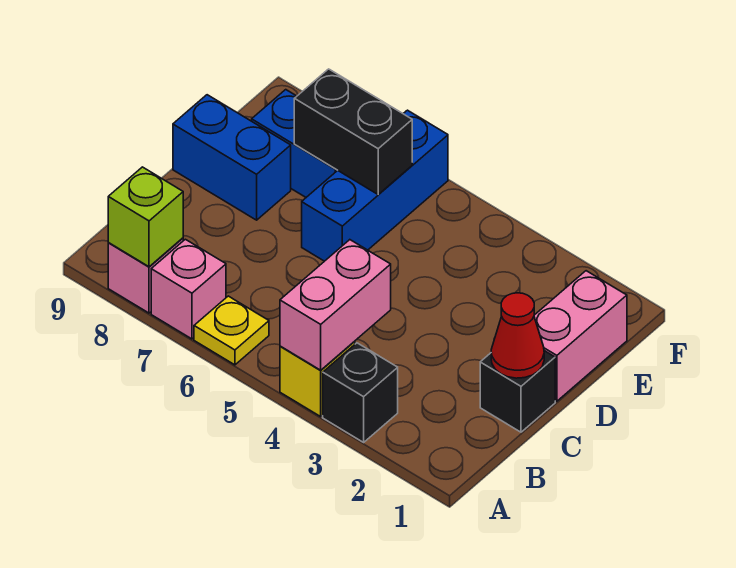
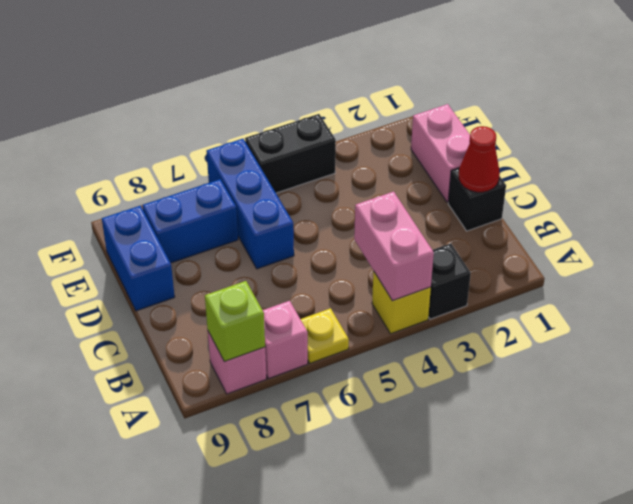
blue 1x2 brick [173,95,291,220] -> blue 1x2 brick turned to [102,206,175,311]
black 1x2 brick [294,69,412,195] -> black 1x2 brick moved to [245,114,336,193]

